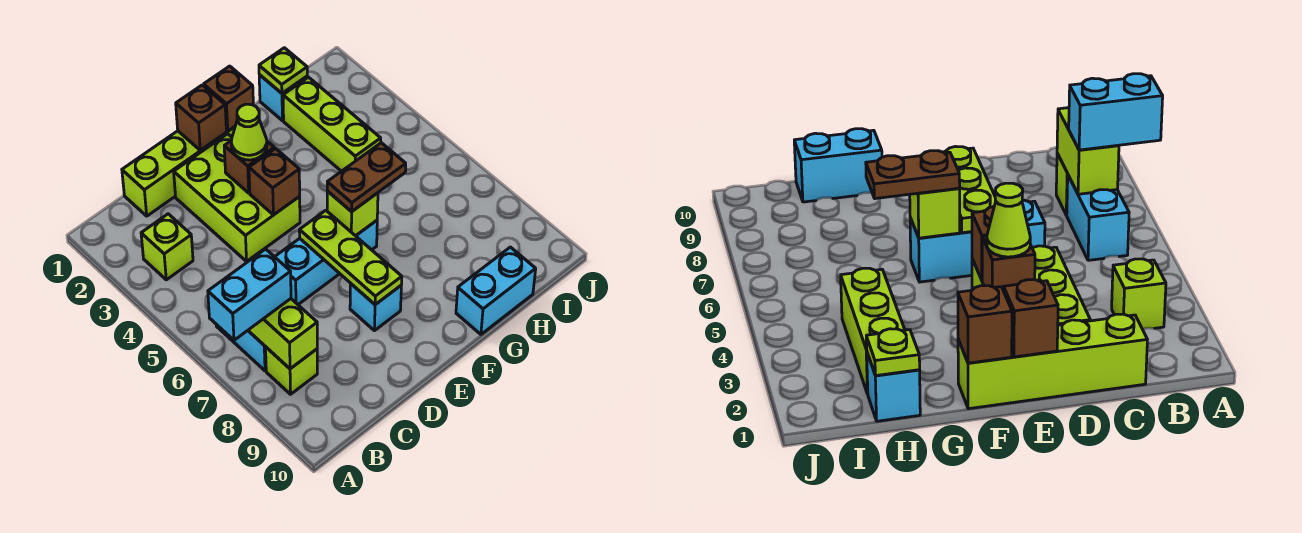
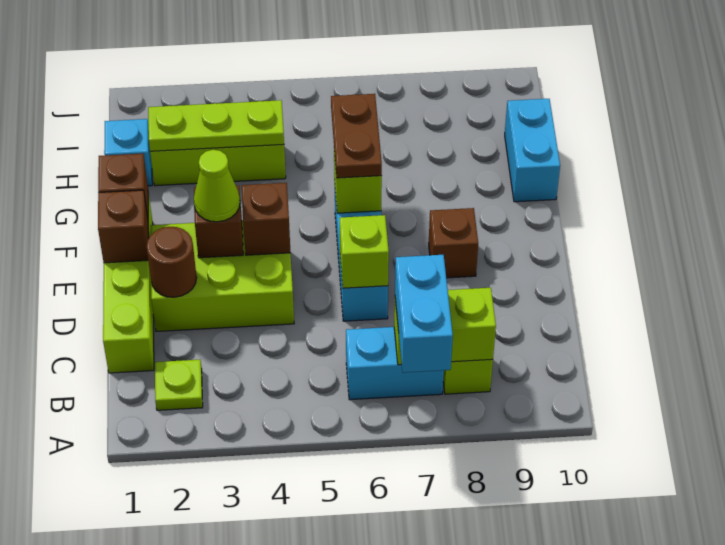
lime 1x1 brick [141,214,193,280] -> lime 1x1 brick moved to [340,215,389,288]
none -> brown 1x1 round brick [147,227,197,297]
lime 1x3 plate [299,210,402,305] -> lime 1x3 plate moved to [148,100,284,151]
cyan 1x1 brick [350,284,401,331] -> brown 1x1 brick [429,208,478,278]
lime 1x1 plate [259,48,307,93] -> lime 1x1 plate moved to [155,360,203,410]

